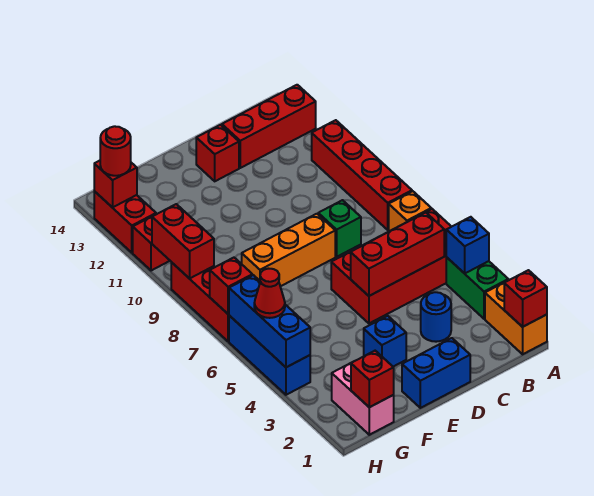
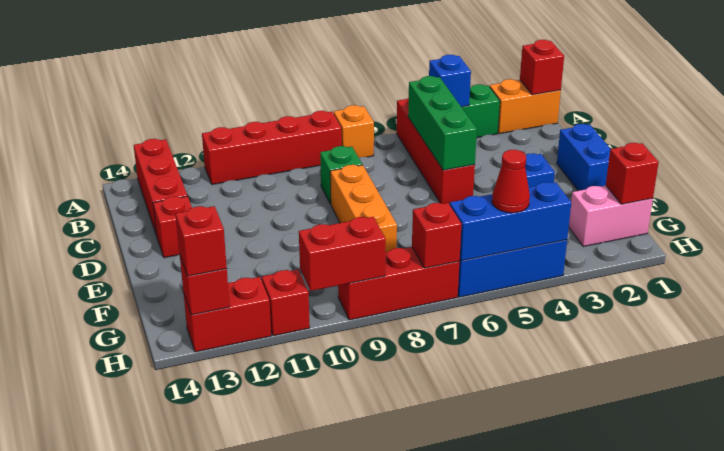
red 2x4 brick [331,209,451,323] -> red 1x4 brick [397,98,475,204]
red 1x3 brick [351,212,444,296] -> green 1x3 brick [408,76,477,170]
blue 1x1 round brick [421,292,451,342] -> none
red 1x1 round brick [100,126,131,176] -> red 1x1 brick [176,206,227,276]

